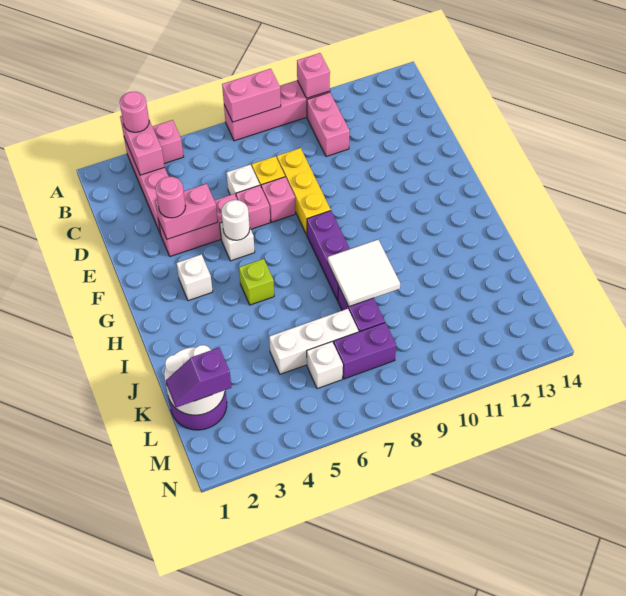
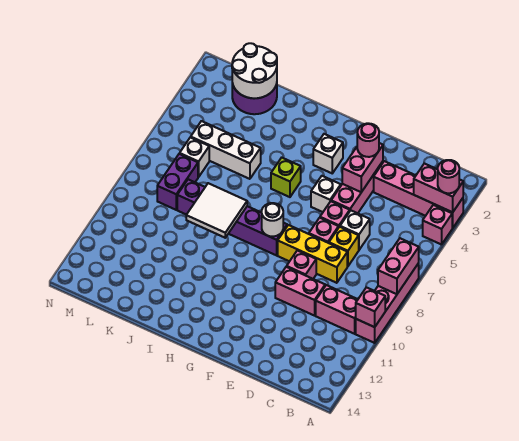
none -> pink 1x2 brick [275,267,325,316]
none -> pink 1x1 brick [287,250,316,279]
white 1x1 round brick [222,200,250,240] -> white 1x1 round brick moved to [262,203,283,237]
white 1x3 brick [269,309,359,374] -> white 1x3 brick turned to [191,121,261,179]
purple 1x2 slope [166,347,232,407] -> none

